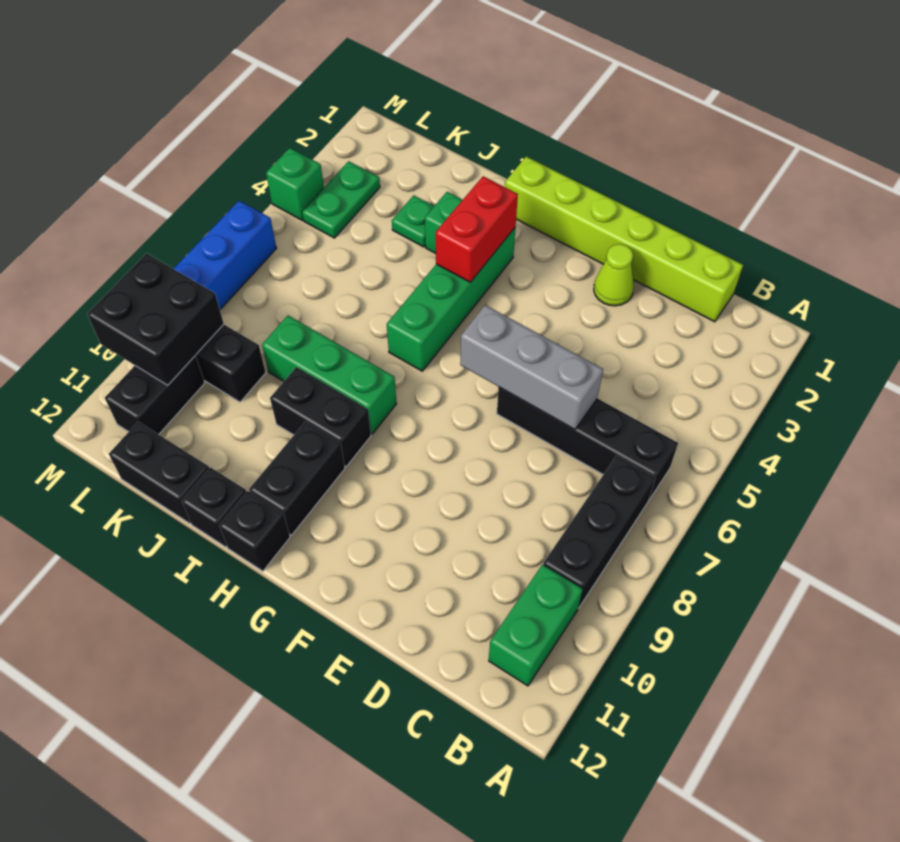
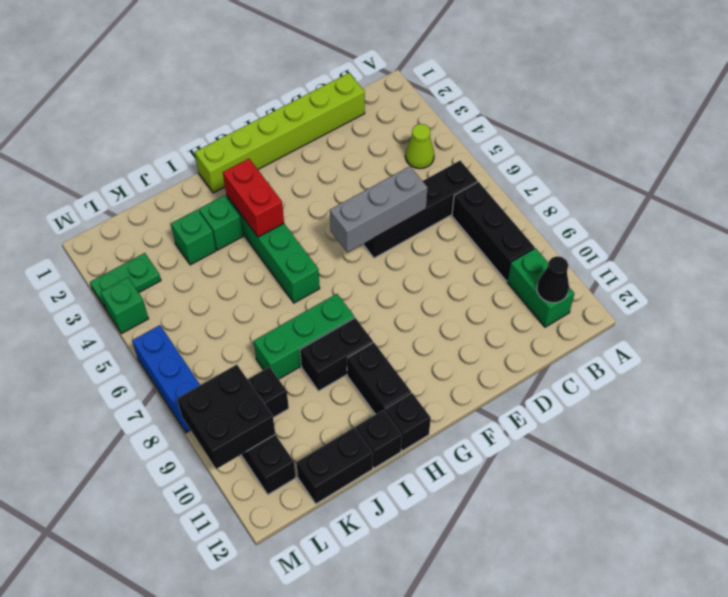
none -> black 1x1 cone [537,256,569,303]
lime 1x1 cone [594,244,634,306] -> lime 1x1 cone moved to [405,124,434,169]
green 1x1 plate [392,195,434,247] -> green 1x1 brick [171,210,216,265]
green 1x2 plate [302,161,380,238] -> green 1x2 plate turned to [90,253,161,309]

